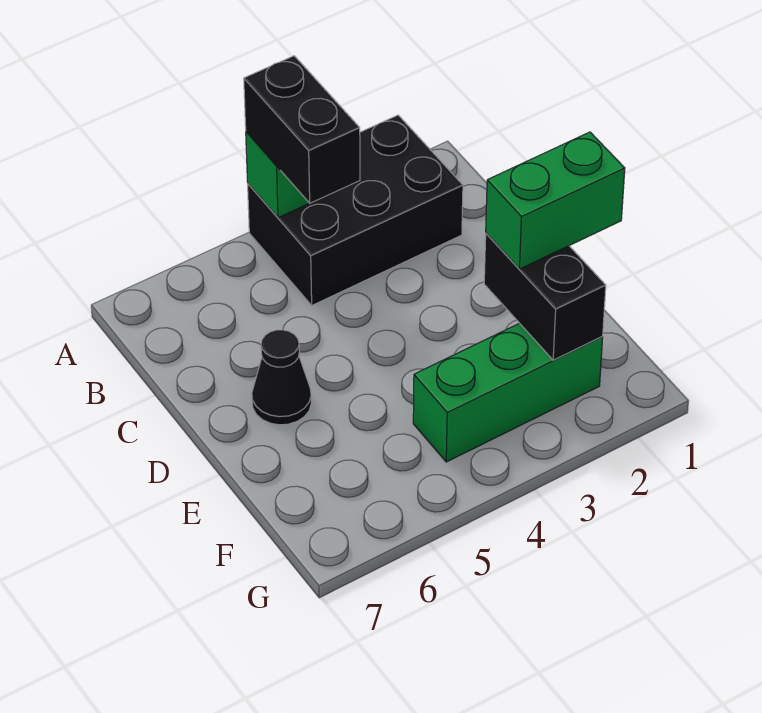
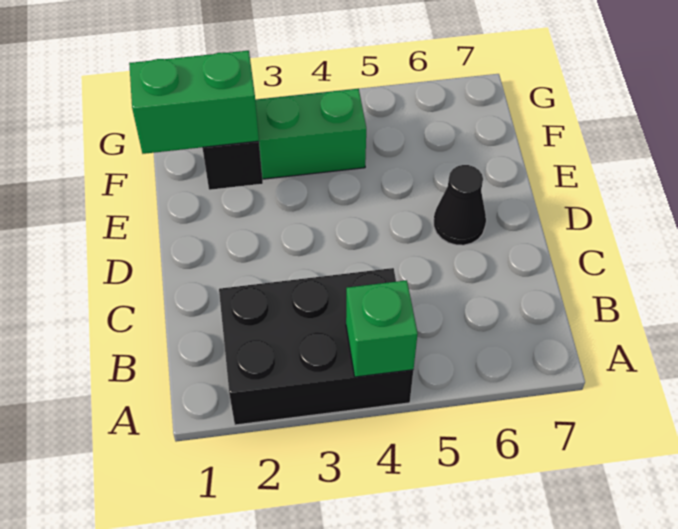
black 1x2 brick [244,56,360,203] -> none

